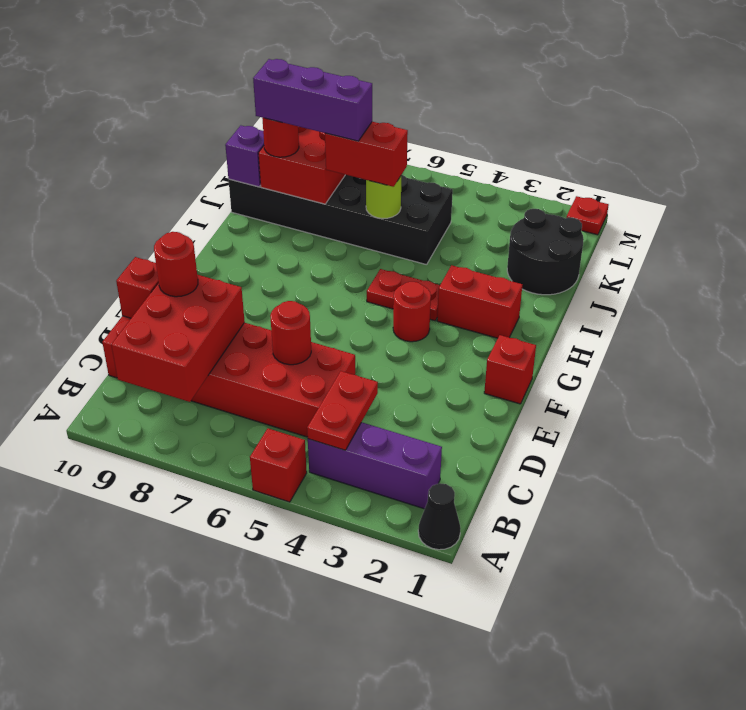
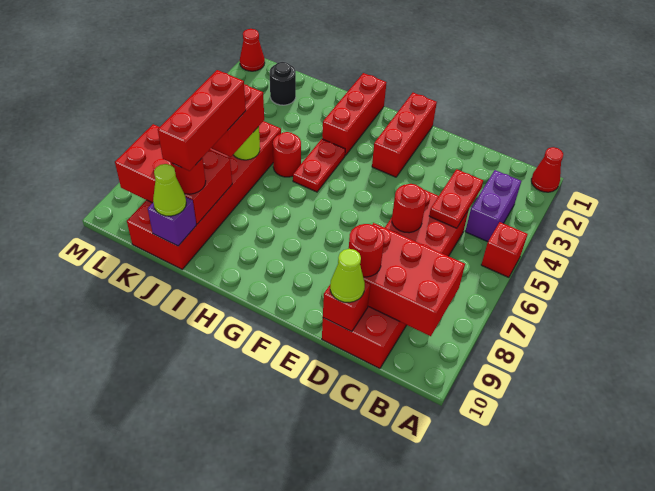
black 1x1 cone [418,483,461,550] -> red 1x1 cone [531,147,563,192]
purple 1x3 brick [308,422,442,509] -> purple 1x2 brick [465,170,521,242]
red 1x2 plate [307,371,378,450] -> red 1x2 plate turned to [429,169,483,228]
none -> lime 1x1 cone [330,249,365,303]
red 1x1 brick [484,335,536,404] -> red 1x3 brick [372,93,437,177]
red 1x1 round brick [393,282,431,342] -> red 1x1 round brick moved to [273,132,301,177]
red 1x2 brick [437,265,522,338] -> red 1x3 brick [322,73,386,156]
black 2x2 round brick [507,209,584,295] -> black 1x1 round brick [270,62,296,105]
black 2x6 brick [229,175,453,265] -> red 2x6 brick [127,121,281,269]
purple 1x3 brick [253,59,372,141] -> red 1x3 brick [158,70,246,171]
none -> lime 1x1 cone [153,164,186,216]
red 1x1 plate [566,196,609,235] -> red 1x1 cone [240,29,265,71]

